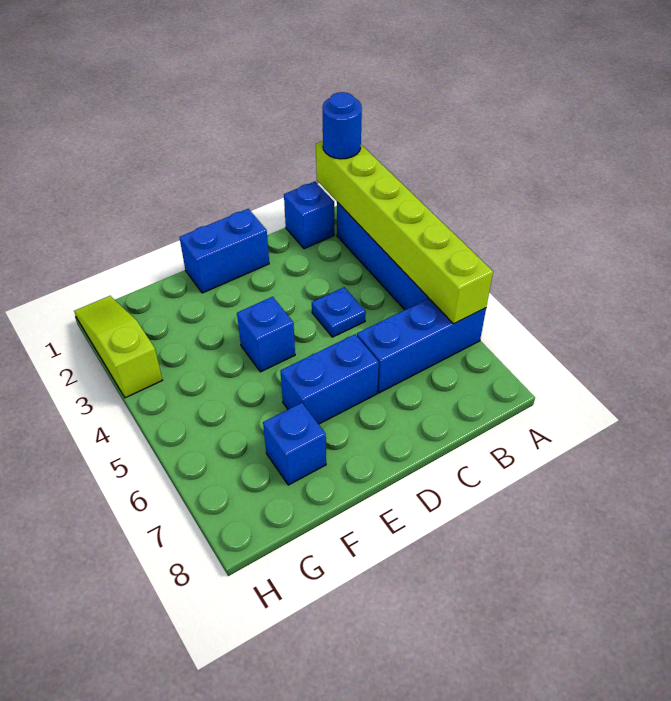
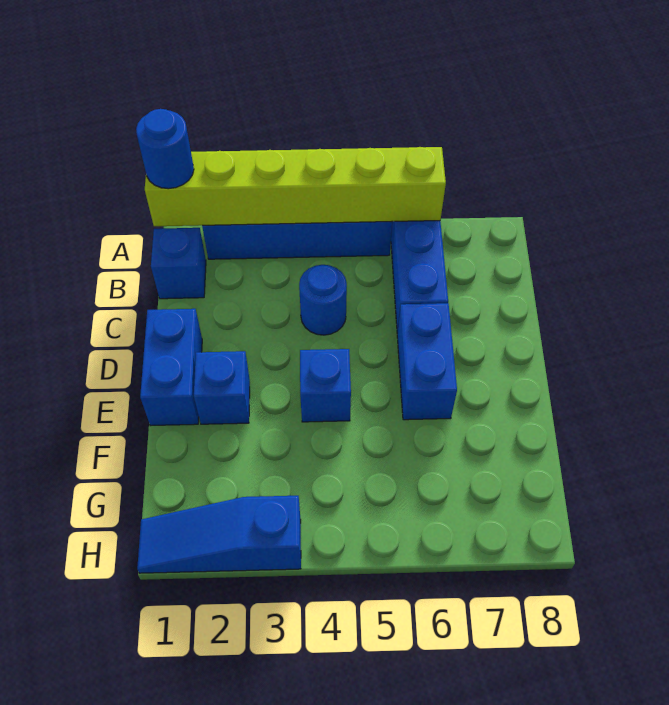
blue 1x1 plate [312,287,366,337] -> blue 1x1 round brick [299,265,347,335]
blue 1x1 brick [263,403,326,485] -> blue 1x1 brick moved to [194,351,250,424]
lime 1x3 slope [74,296,162,398] -> blue 1x3 slope [137,496,301,573]

